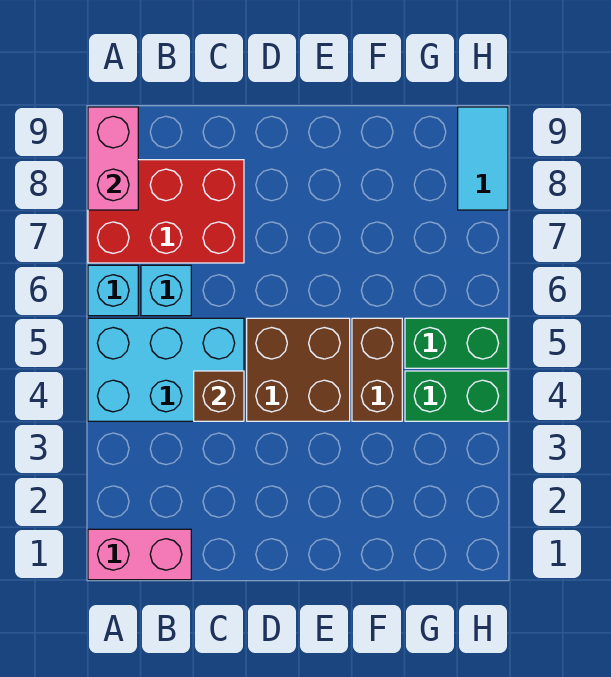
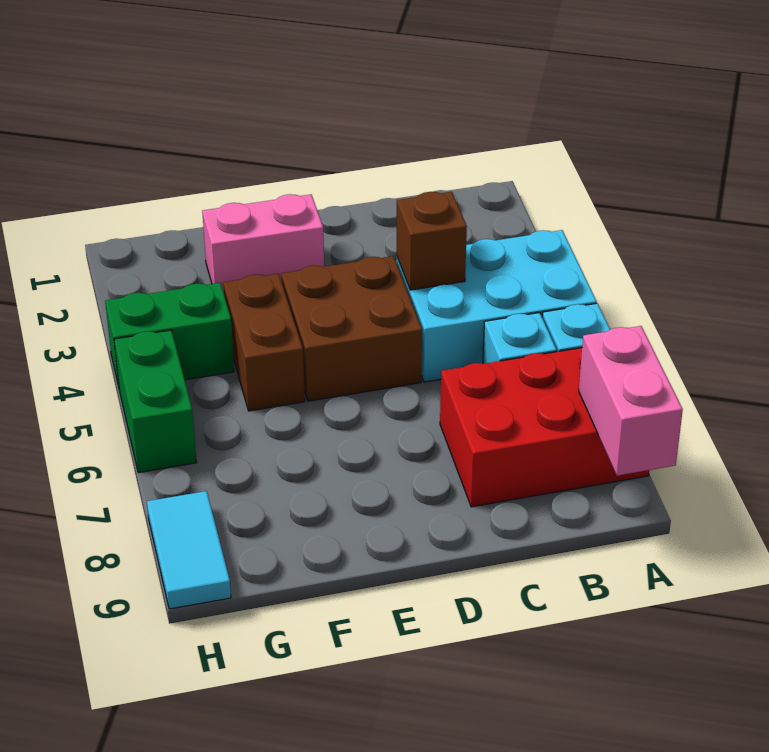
pink 1x2 brick [88,529,191,580] -> pink 1x2 brick moved to [202,194,324,293]
green 1x2 brick [405,318,508,368] -> green 1x2 brick turned to [114,330,197,473]

